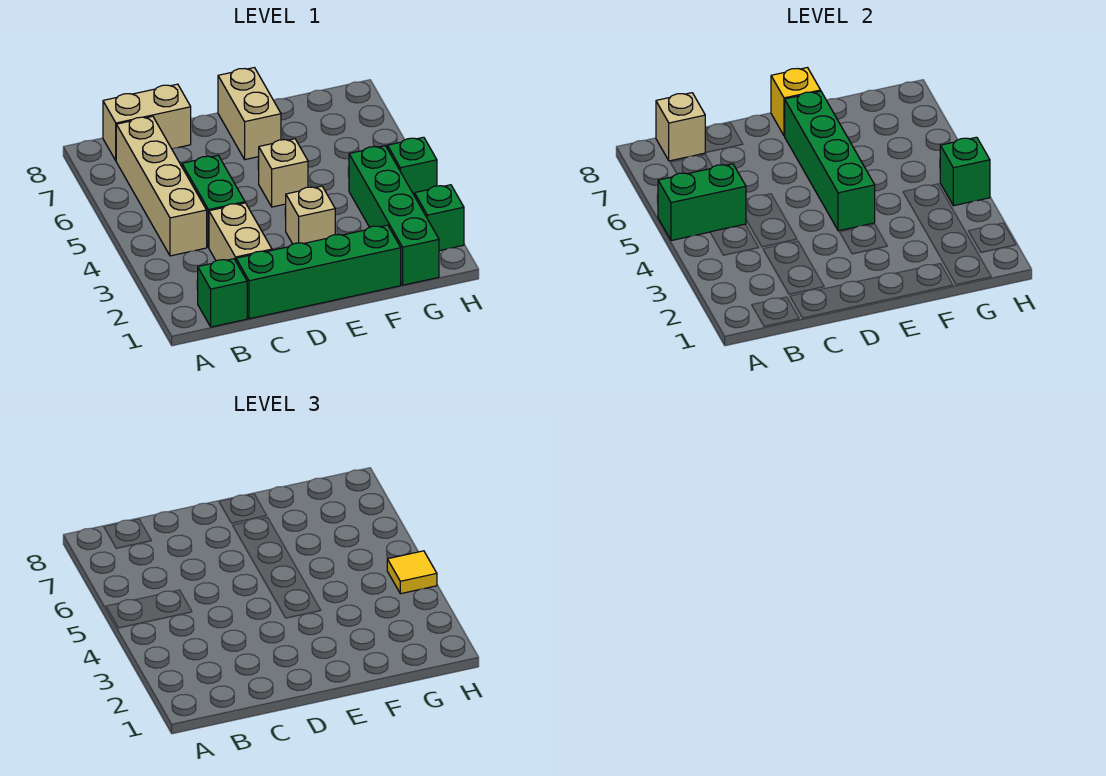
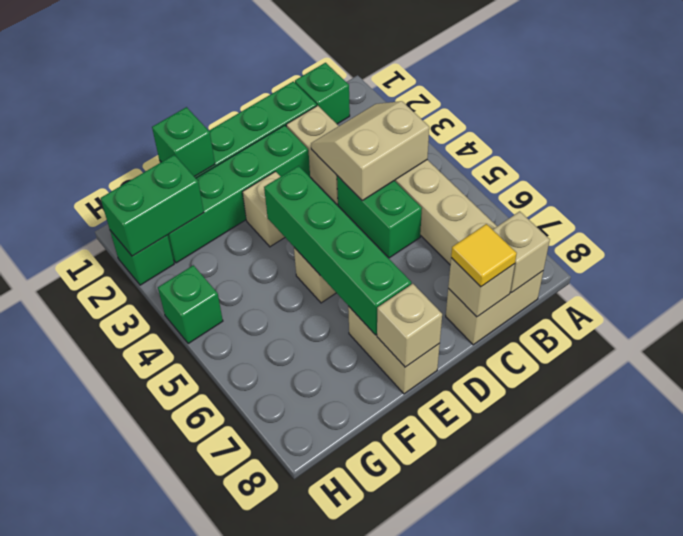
green 1x2 brick [658,164,746,241] -> green 1x2 brick moved to [101,155,204,256]
none -> tan 2x2 slope [311,101,429,200]
none -> tan 1x1 brick [448,258,515,317]
yellow 1x1 brick [771,68,821,136] -> tan 1x1 brick [377,284,442,367]
green 1x4 brick [349,146,439,285] -> green 1x4 brick turned to [168,125,310,263]
green 1x1 brick [940,137,990,206] -> green 1x1 brick moved to [152,107,215,177]
yellow 1x1 tile [387,551,437,594] -> yellow 1x1 tile moved to [451,224,517,287]

